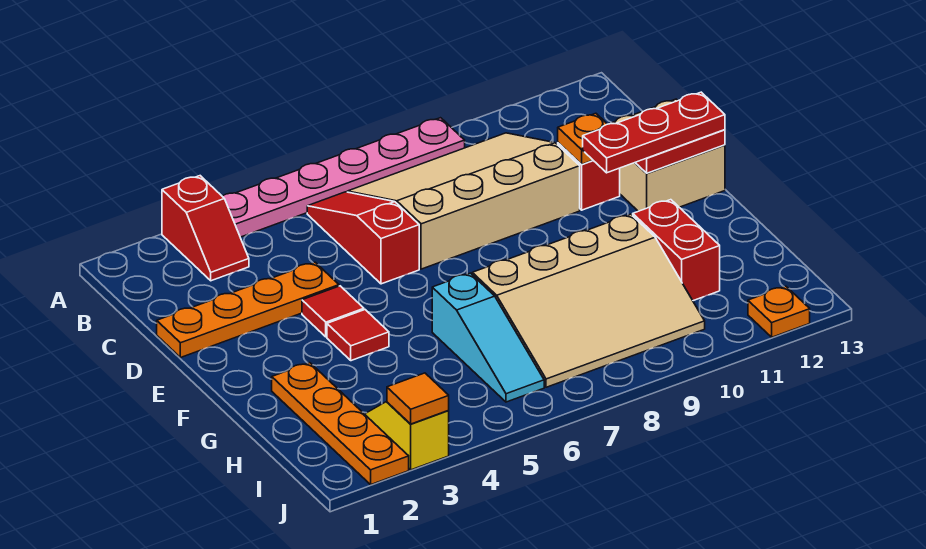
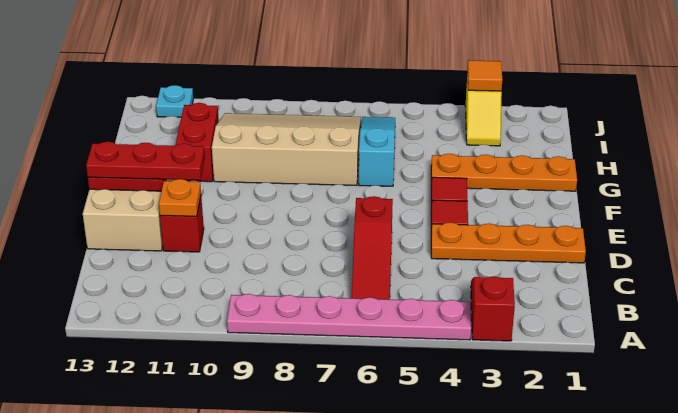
tan 3x4 slope [347,133,580,269] -> none
orange 1x4 plate [272,363,409,484] -> orange 1x4 plate turned to [431,154,577,191]
orange 1x1 plate [748,286,810,337] -> cyan 1x1 plate [156,85,193,117]

